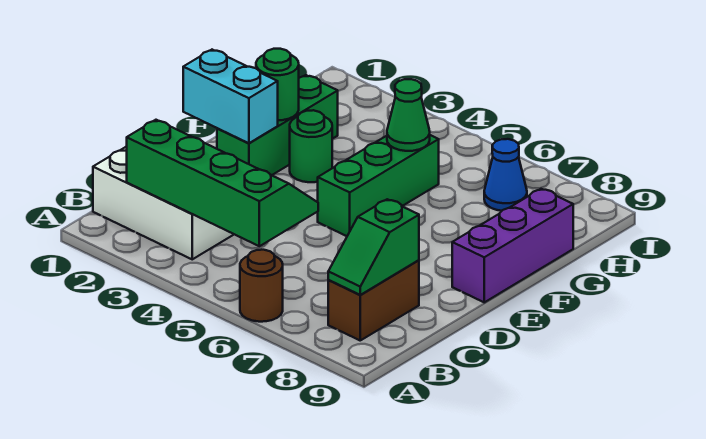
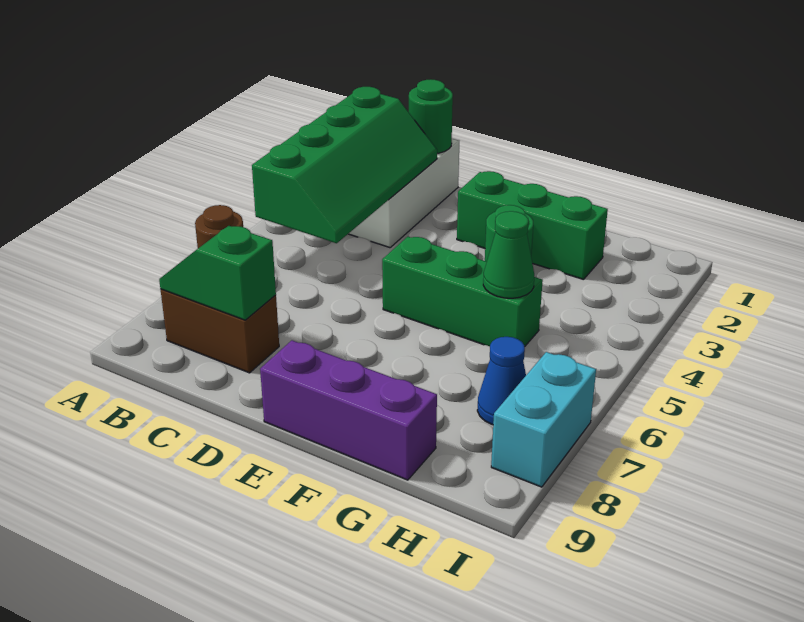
cyan 1x2 brick [183,50,278,143] -> cyan 1x2 brick moved to [491,352,596,487]
green 1x1 round brick [256,49,299,120] -> green 1x1 round brick moved to [409,79,453,153]

